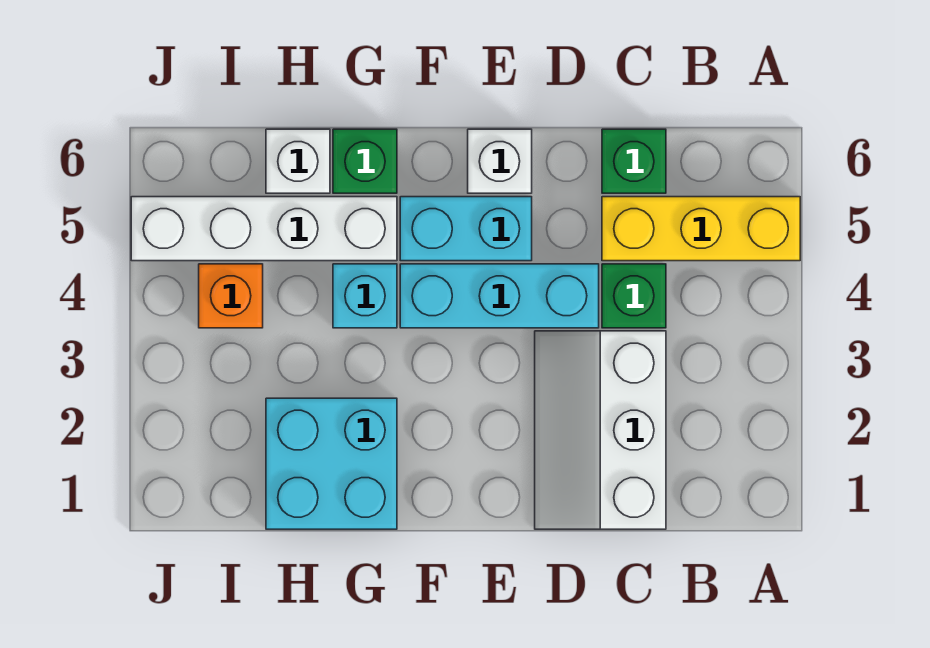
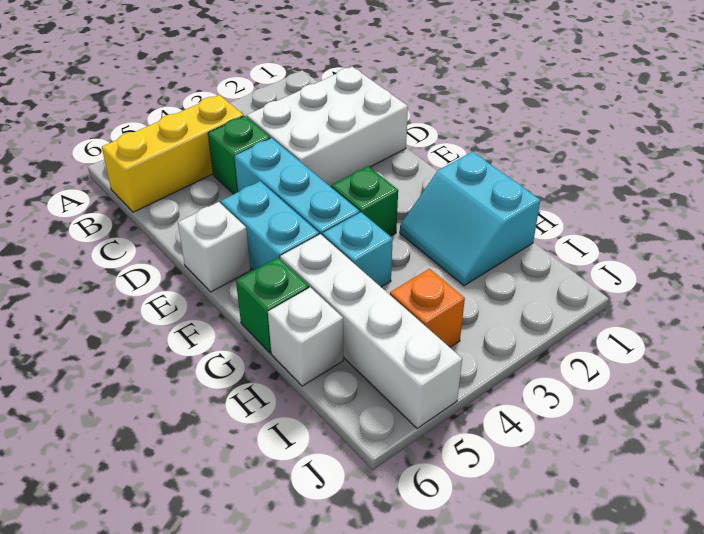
yellow 1x3 brick [602,197,800,261] -> yellow 1x3 brick turned to [102,95,244,212]
white 2x3 slope [535,331,666,529] -> white 2x3 brick [247,67,408,187]
green 1x1 brick [602,129,666,193] -> green 1x1 brick moved to [331,166,398,236]
cyan 2x2 brick [266,398,397,529] -> cyan 2x2 slope [400,152,541,286]

